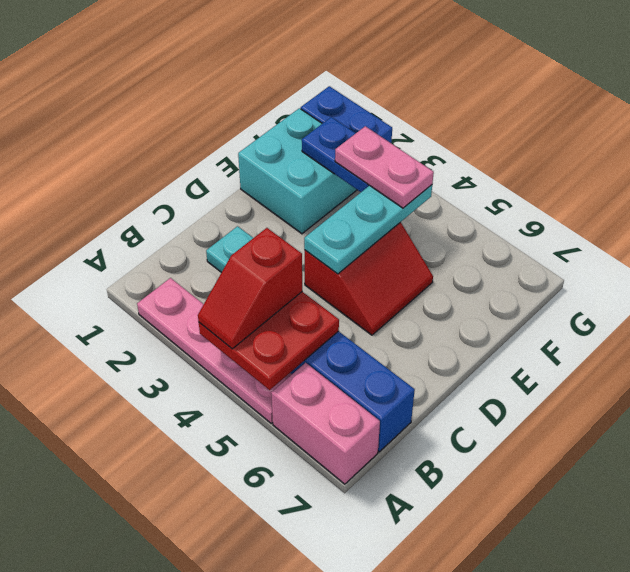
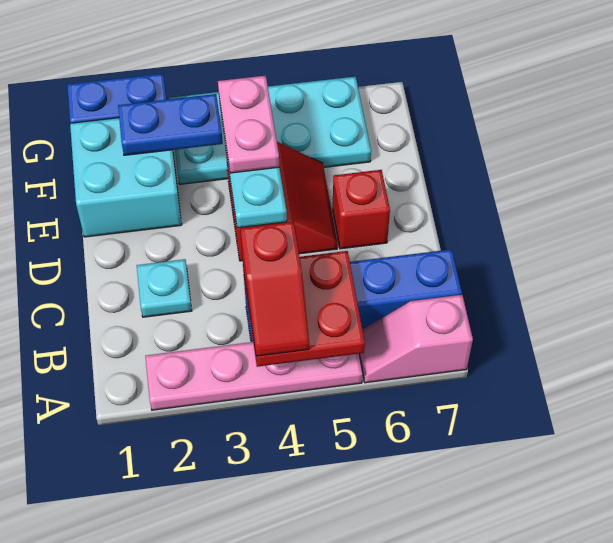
pink 1x2 brick [271,363,380,484] -> pink 1x2 slope [359,295,473,383]
none -> red 1x1 brick [333,170,390,249]
none -> cyan 2x4 plate [169,77,371,184]
pink 1x2 plate [335,126,434,208] -> pink 1x2 plate turned to [218,76,279,173]

